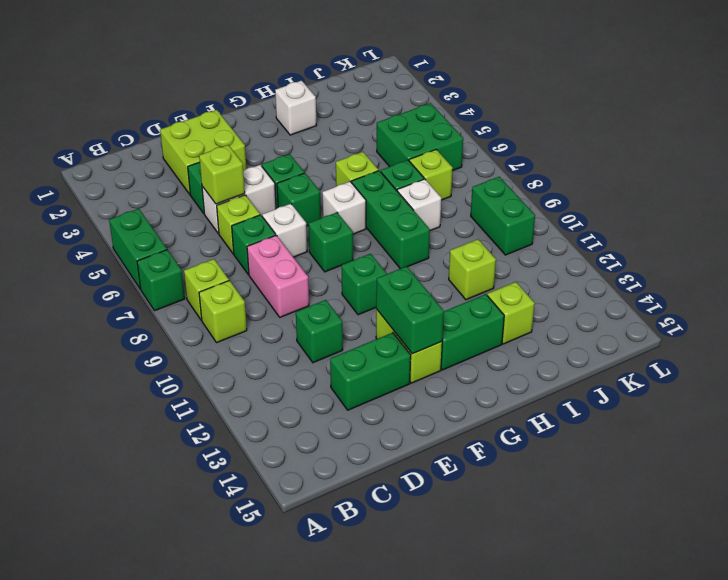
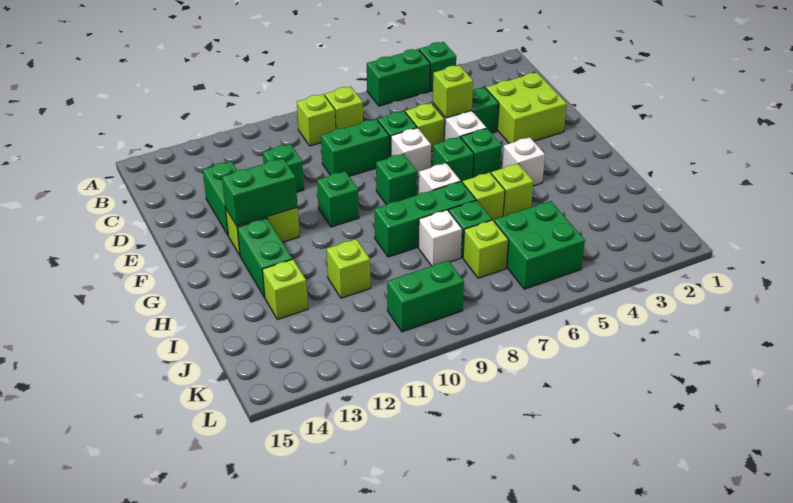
green 1x1 brick [137,250,185,311] -> green 1x1 brick moved to [419,42,456,91]
pink 1x2 brick [247,235,309,317] -> green 1x2 brick [321,119,389,176]
white 1x1 brick [275,81,317,135] -> white 1x1 brick moved to [502,137,545,186]
none -> lime 1x1 brick [491,164,533,216]

